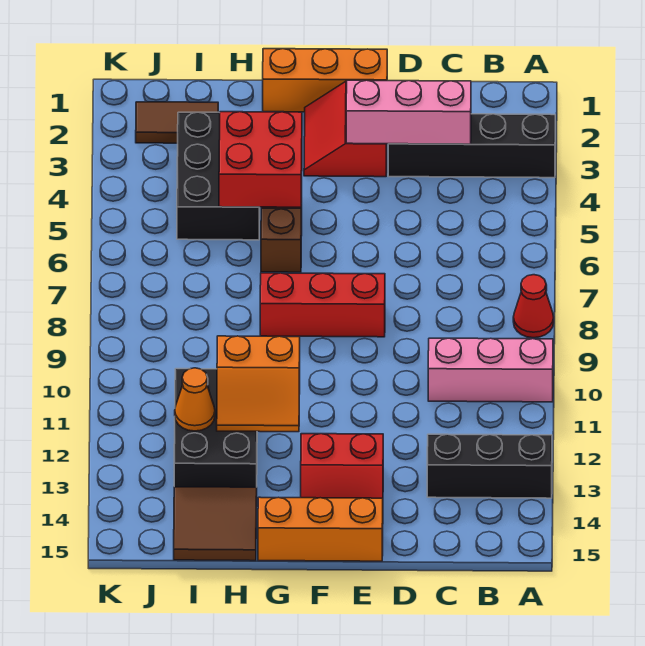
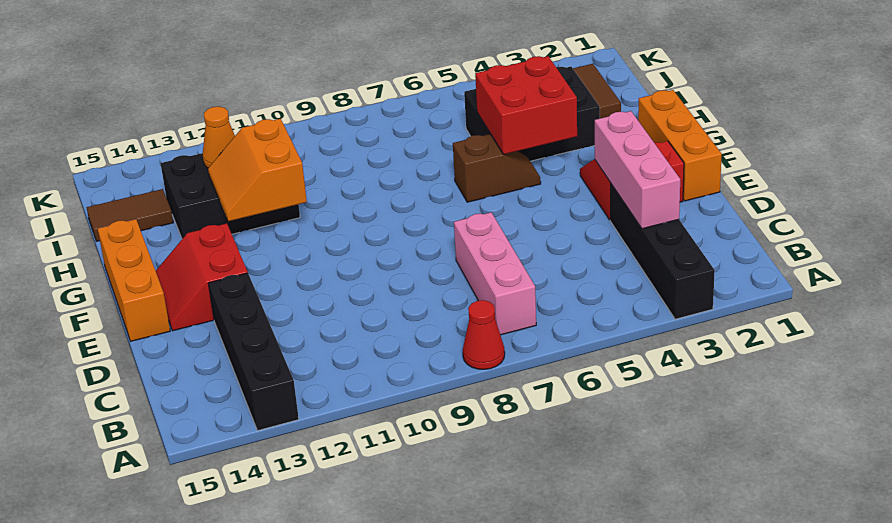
pink 1x3 brick [428,338,553,402] -> pink 1x3 brick moved to [454,212,536,335]
black 1x3 brick [427,434,552,498] -> black 1x4 brick [208,273,299,431]
red 1x3 brick [260,273,385,337] -> none
brown 2x2 tile [174,487,257,561] -> brown 1x2 tile [87,189,173,241]

